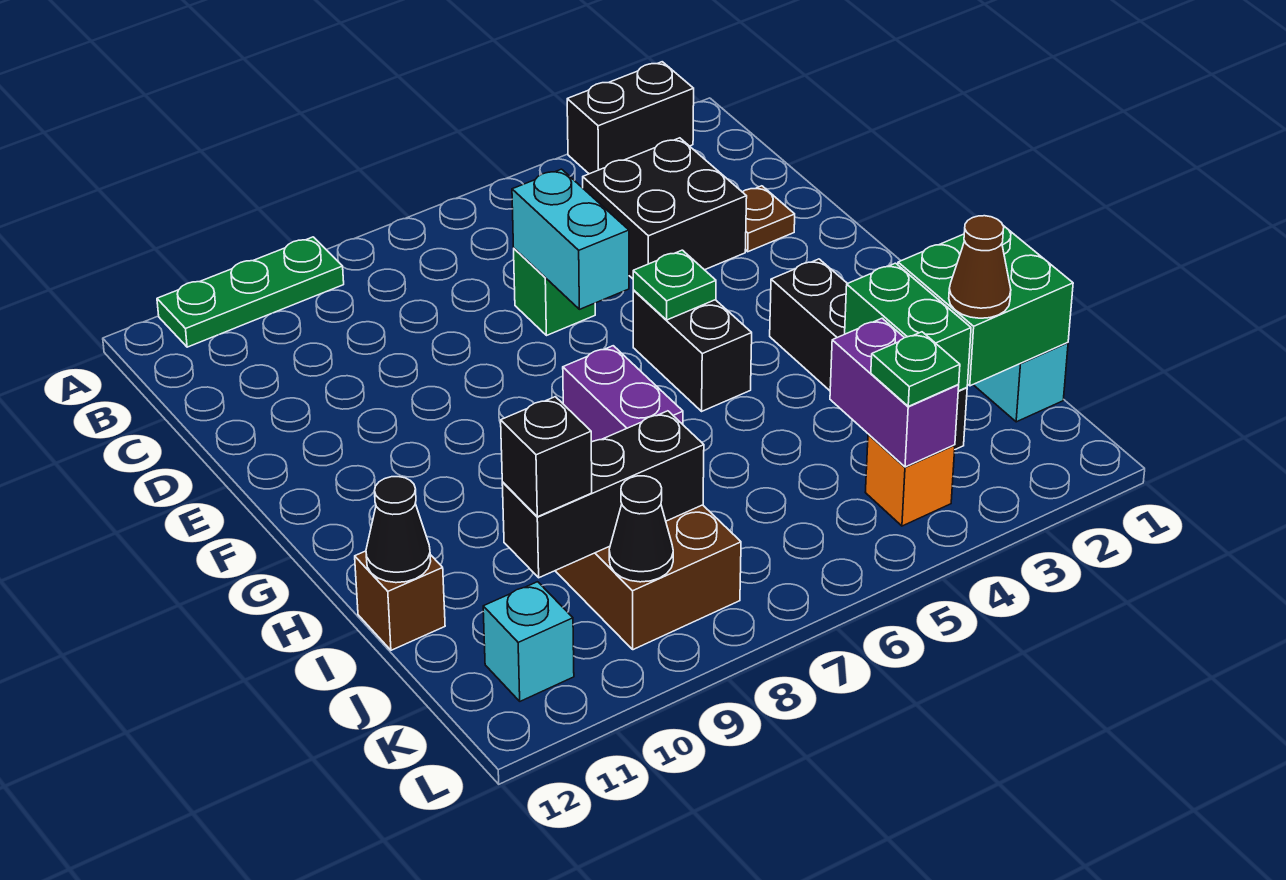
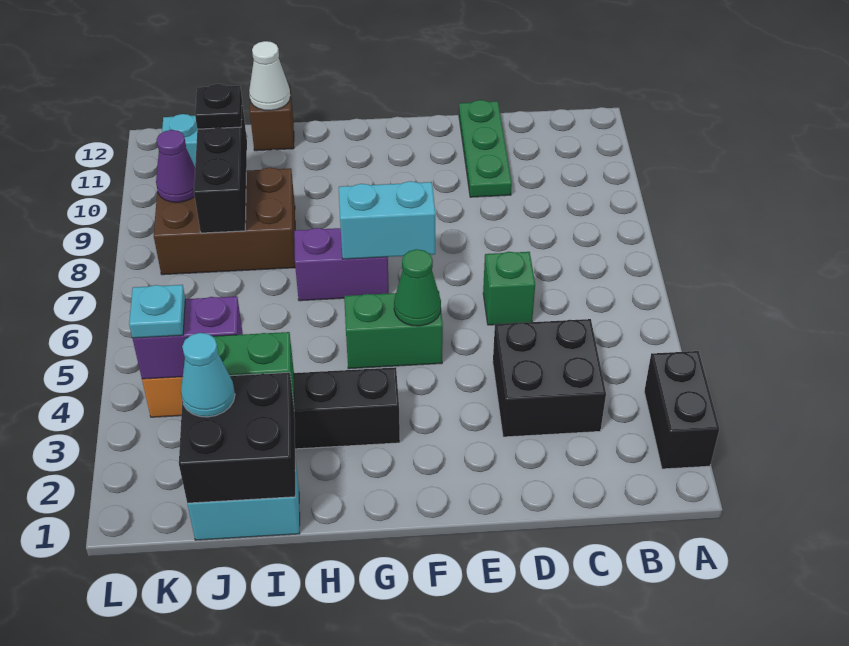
green 1x3 plate [157,237,344,347] -> green 1x3 plate moved to [459,100,512,197]
brown 1x1 plate [743,186,795,252] -> none
cyan 1x2 brick [512,169,629,309] -> cyan 1x2 brick moved to [339,181,435,259]
black 1x2 brick [633,290,752,411] -> green 1x2 brick [344,291,443,369]
green 1x1 plate [633,250,716,320] -> green 1x1 cone [394,249,441,326]
green 2x2 brick [898,226,1073,386] -> black 2x2 brick [179,372,295,503]
black 1x1 cone [366,477,431,583] -> white 1x1 cone [249,41,290,110]
brown 1x1 cone [949,216,1011,318] -> cyan 1x1 cone [181,333,235,417]
black 1x1 brick [501,397,592,517] -> black 1x1 plate [195,84,242,129]
green 1x1 plate [871,332,960,406] -> cyan 1x1 plate [129,285,185,338]
black 1x1 cone [609,476,673,582] -> purple 1x1 cone [156,130,195,202]

